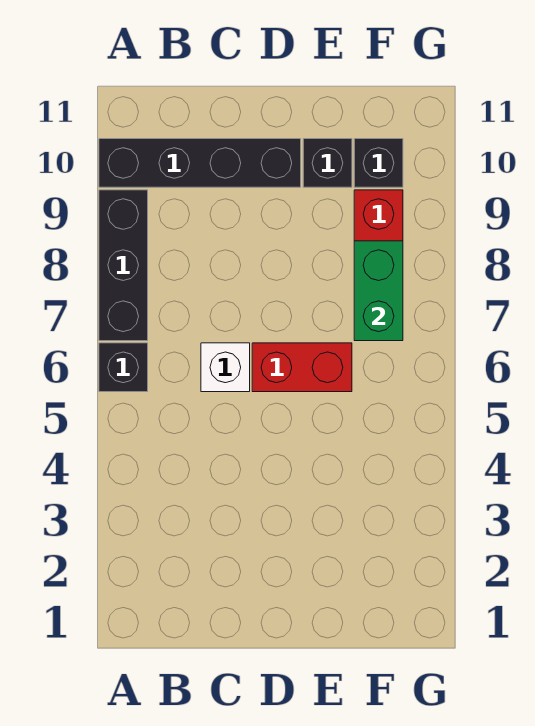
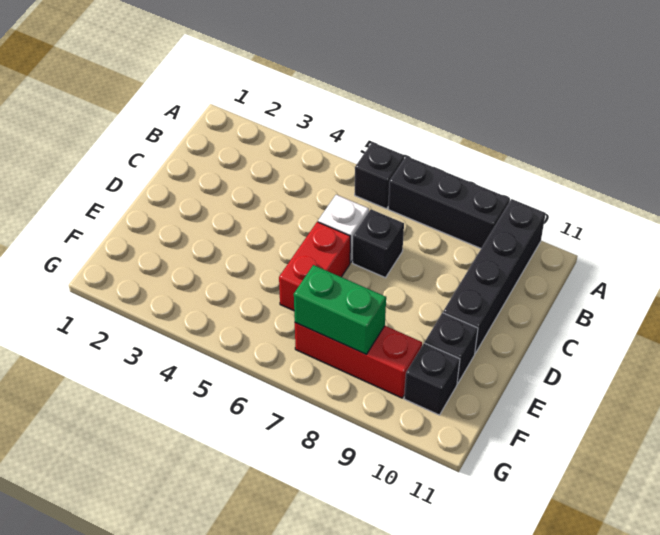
none -> black 1x1 brick [353,209,404,278]

